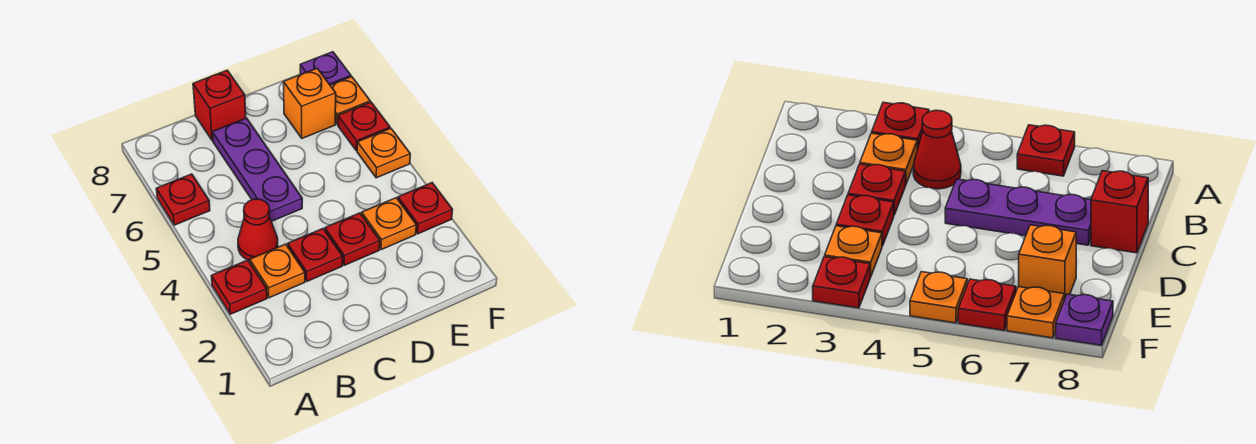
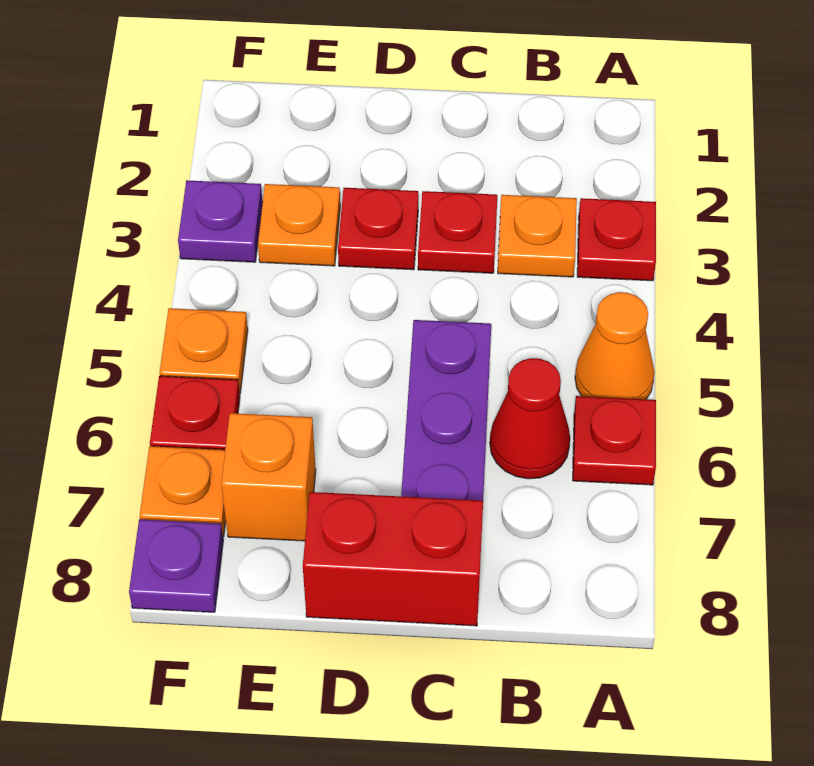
none -> orange 1x1 cone [575,292,655,399]
red 1x1 cone [238,199,278,261] -> red 1x1 cone moved to [490,358,570,479]
red 1x1 brick [193,70,246,141] -> red 1x2 brick [303,492,483,626]
red 1x1 plate [398,183,453,234] -> purple 1x1 plate [178,180,263,262]

